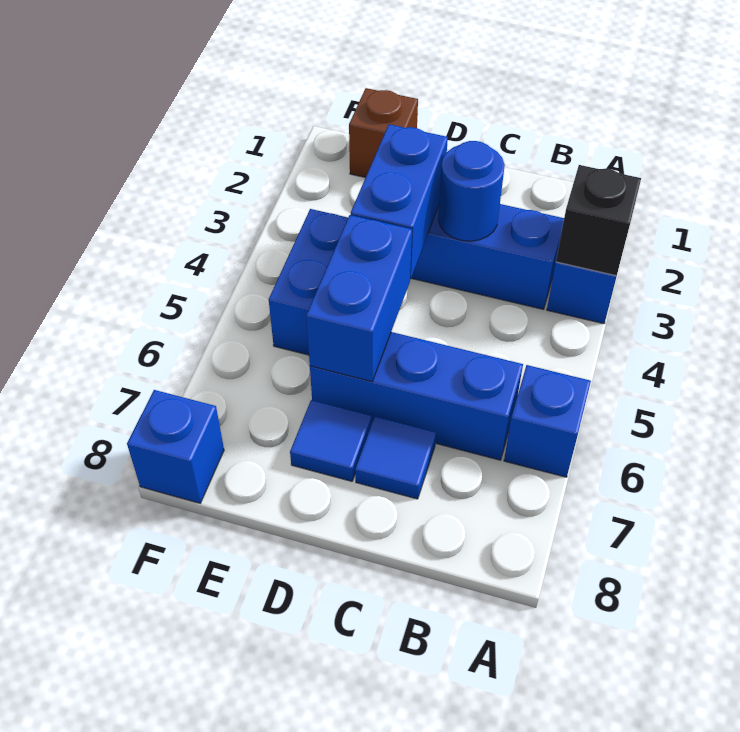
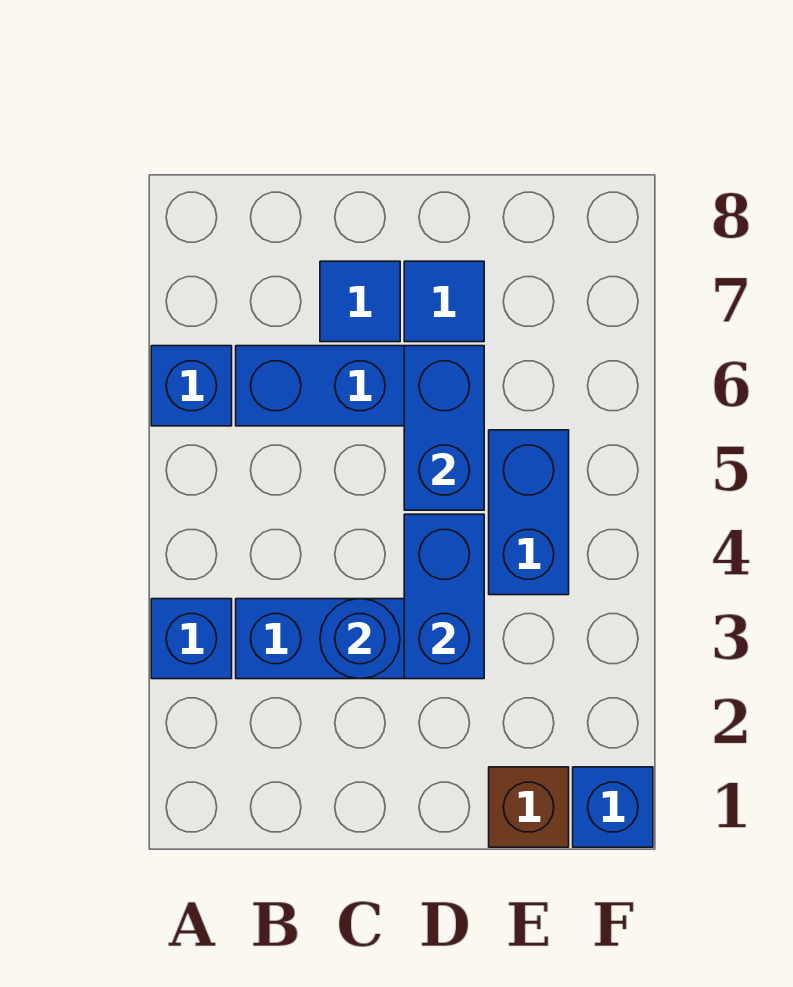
black 1x1 brick [556,165,641,276] -> none
blue 1x1 brick [127,390,224,503] -> blue 1x1 brick moved to [573,767,653,847]

